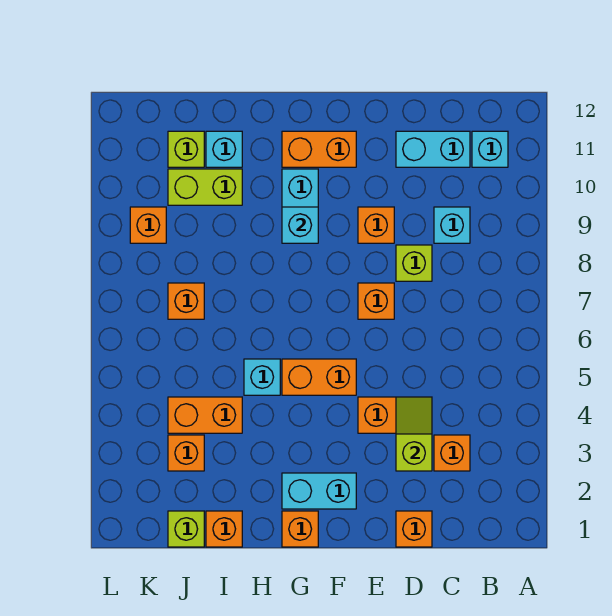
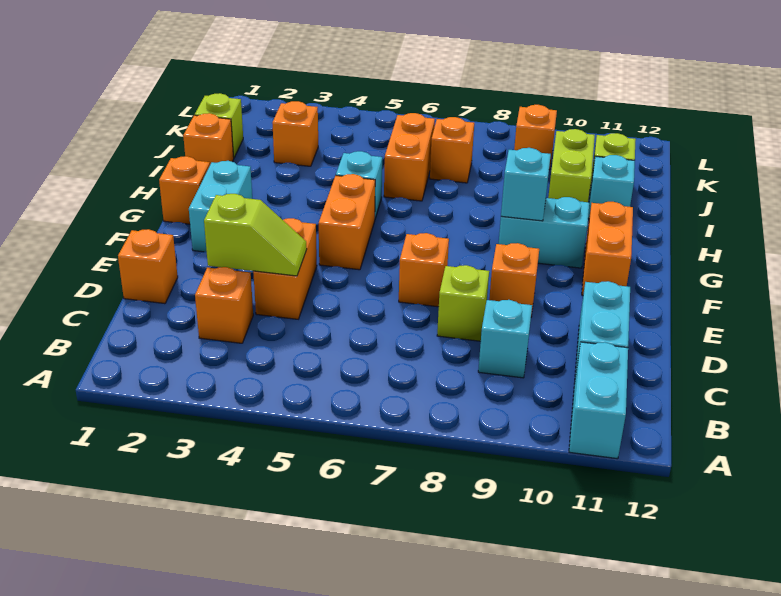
cyan 1x1 brick [472,131,508,167] -> cyan 1x2 brick [569,342,628,459]
orange 1x2 brick [168,397,242,433] -> orange 1x2 brick moved to [384,113,435,201]

